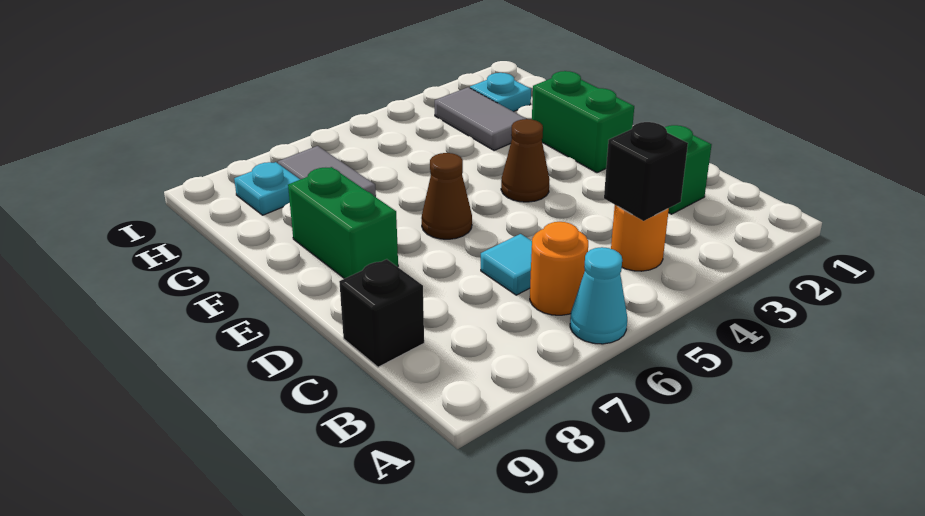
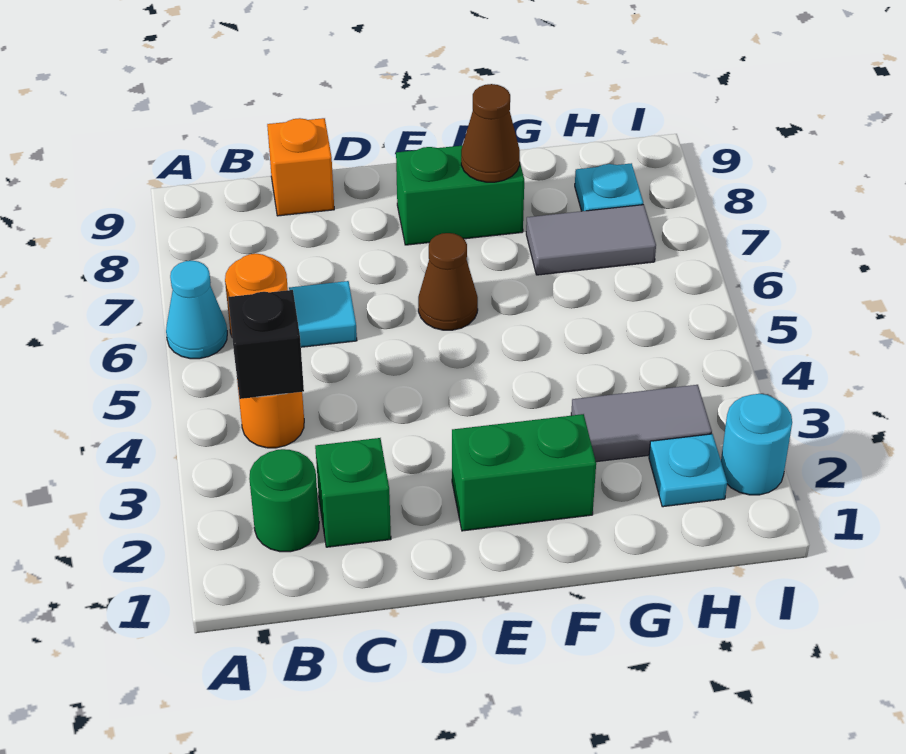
none -> green 1x1 round brick [249,449,319,552]
black 1x1 brick [339,259,424,367] -> orange 1x1 brick [267,118,334,216]
brown 1x1 cone [501,119,550,202] -> brown 1x1 cone moved to [461,84,520,182]
none -> cyan 1x1 round brick [721,394,792,495]

